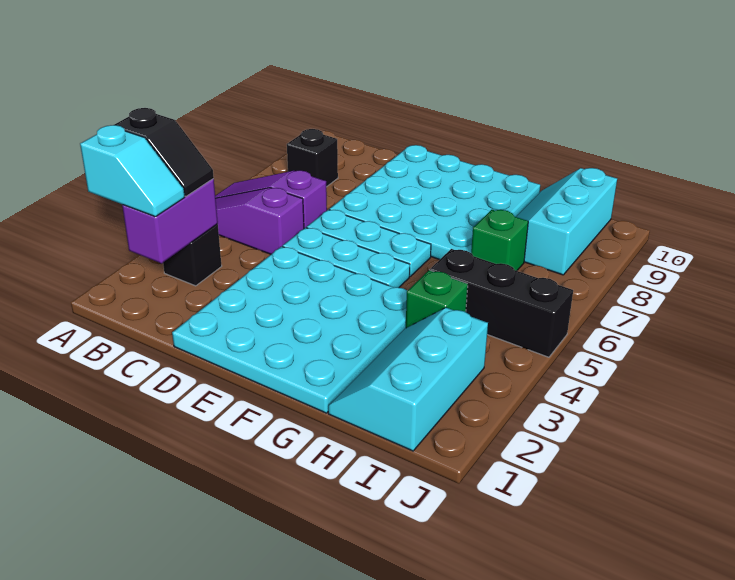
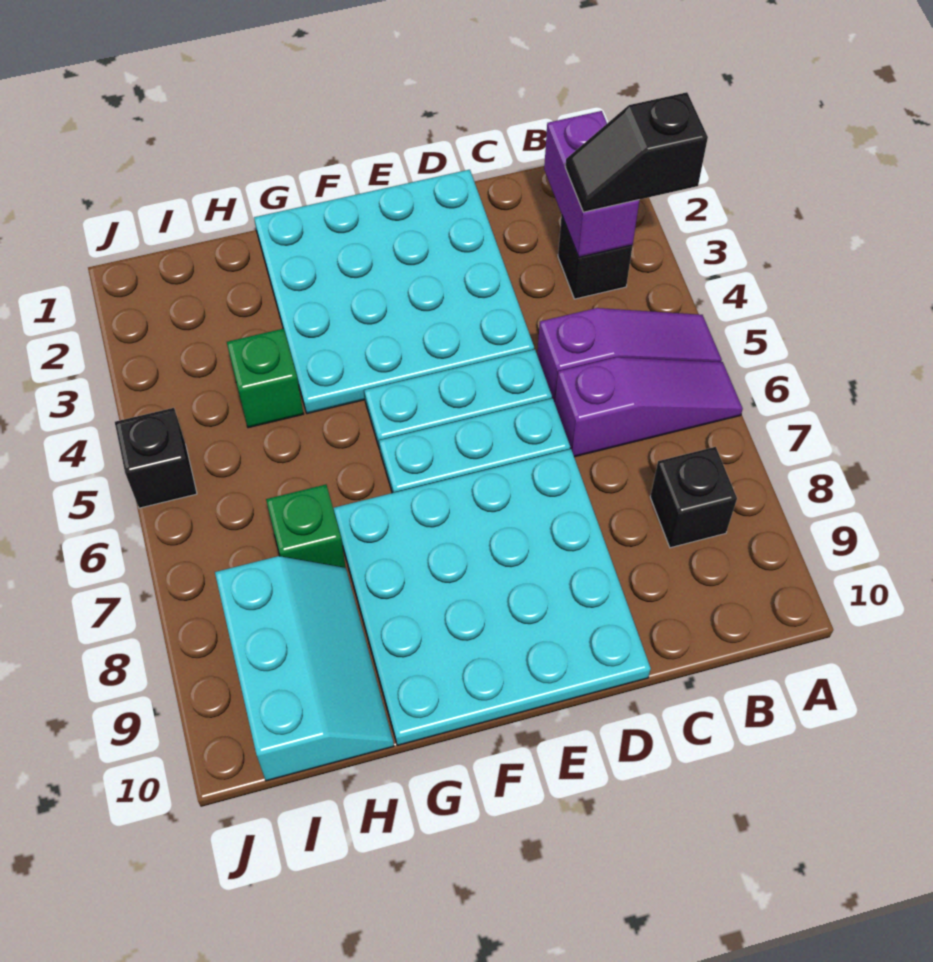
cyan 1x2 slope [80,125,185,217] -> none
cyan 2x3 slope [328,308,488,451] -> none
black 1x3 brick [430,249,573,357] -> black 1x1 brick [115,408,197,508]

